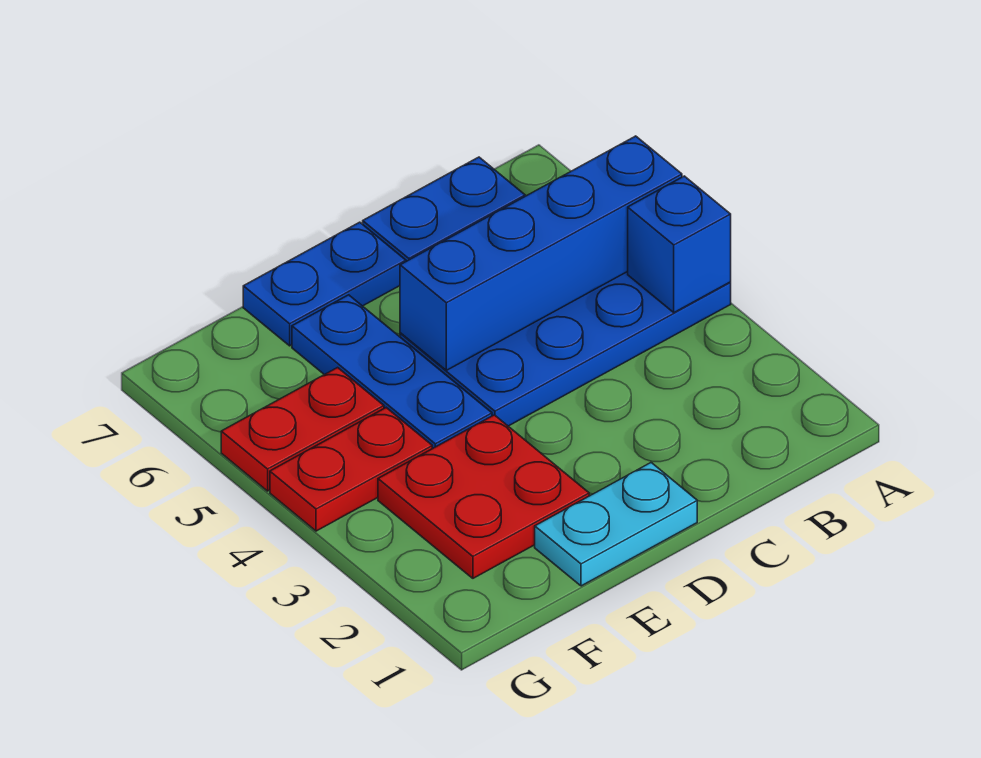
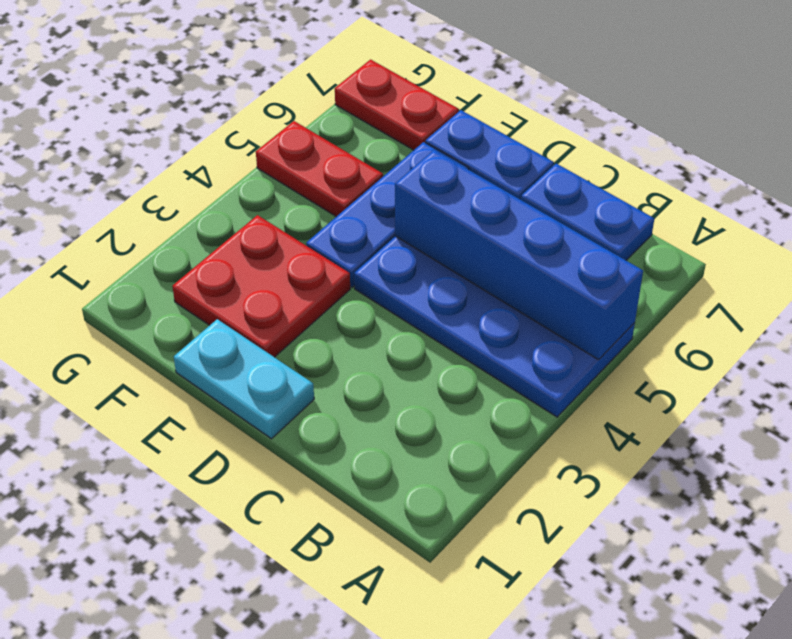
blue 1x1 brick [628,176,731,313] -> none
red 1x2 plate [270,408,432,531] -> red 1x2 plate moved to [335,60,459,150]

